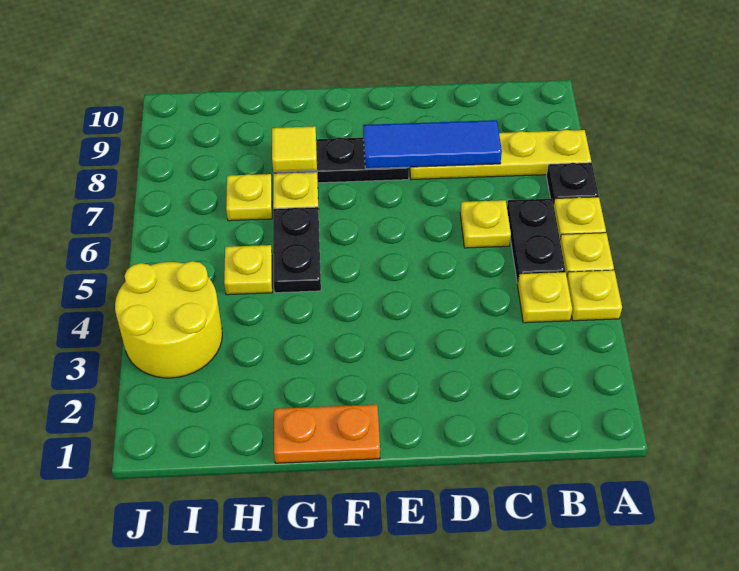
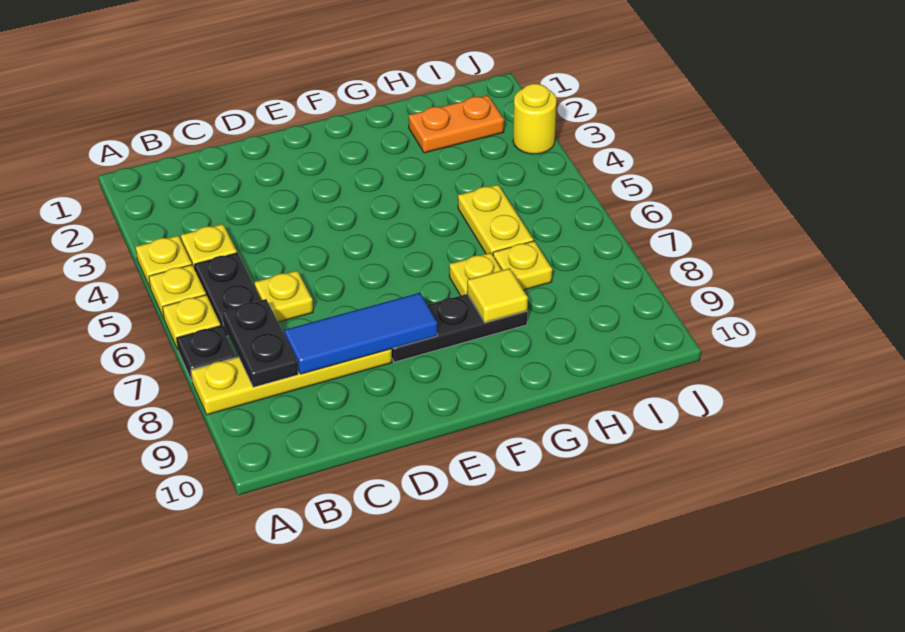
orange 1x2 plate [274,405,380,463] -> orange 1x2 plate moved to [409,95,504,153]
black 1x2 plate [273,207,321,293] -> black 1x2 plate moved to [222,299,298,387]
yellow 1x1 plate [224,245,272,295] -> yellow 1x2 plate [458,185,533,255]
yellow 2x2 round brick [115,261,222,378] -> yellow 1x1 round brick [513,84,557,154]

